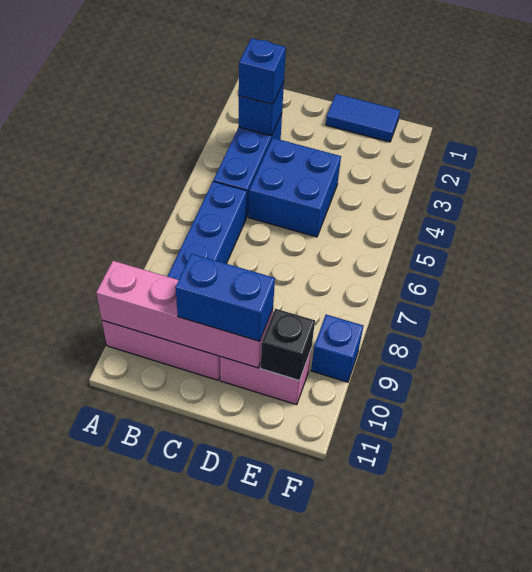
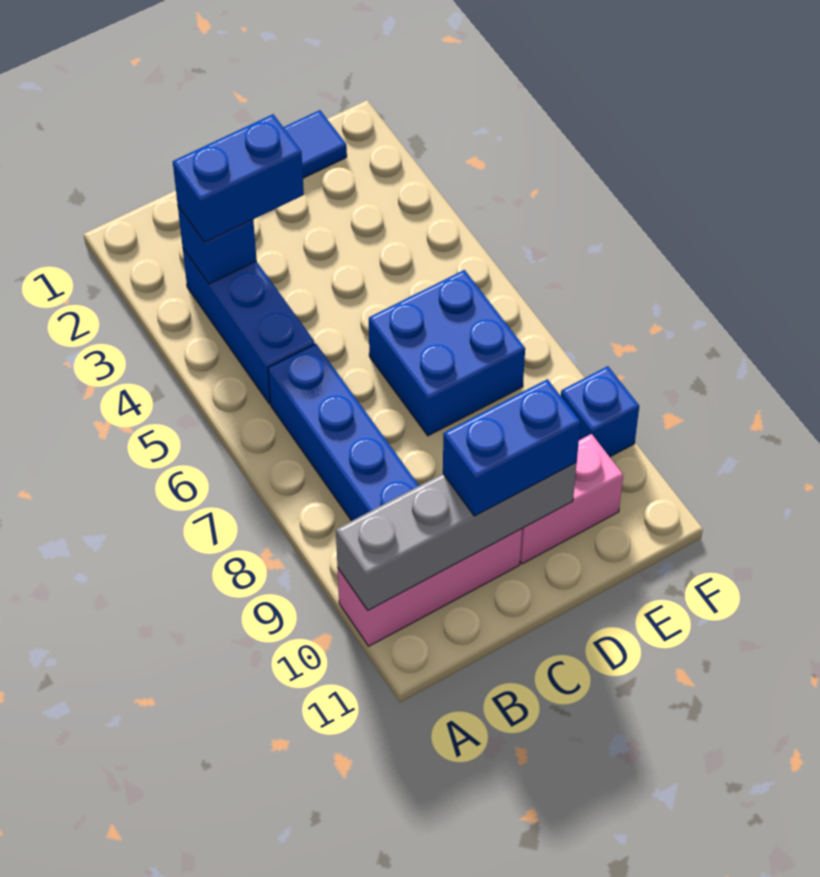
pink 1x4 brick [96,261,273,368] -> grey 1x4 brick [336,462,577,610]
blue 1x1 brick [239,38,286,105] -> blue 1x2 brick [173,114,304,242]
blue 2x2 brick [249,138,341,237] -> blue 2x2 brick moved to [369,270,525,436]
black 1x1 brick [261,309,315,381] -> none

